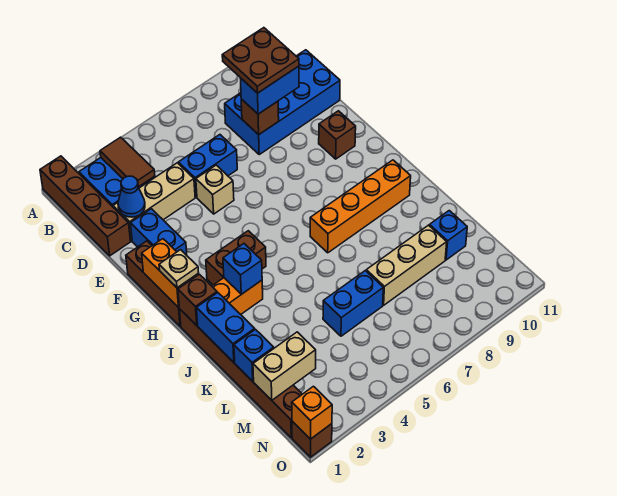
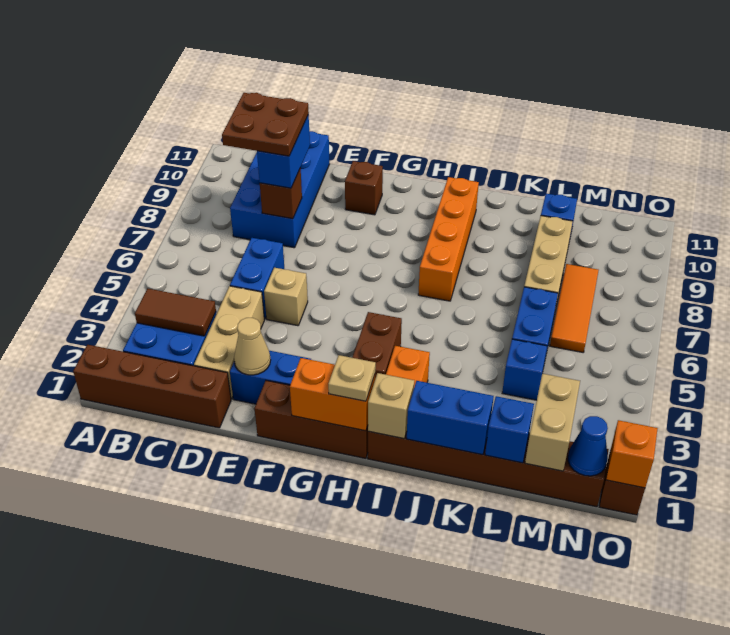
blue 1x1 cone [118,176,145,217] -> blue 1x1 cone moved to [568,416,608,476]
none -> tan 1x1 cone [234,318,271,375]
brown 1x1 brick [178,274,217,325] -> tan 1x1 brick [368,373,414,439]
blue 1x1 brick [223,244,262,294] -> blue 1x1 brick moved to [502,339,547,400]
none -> orange 1x3 tile [550,264,599,352]

